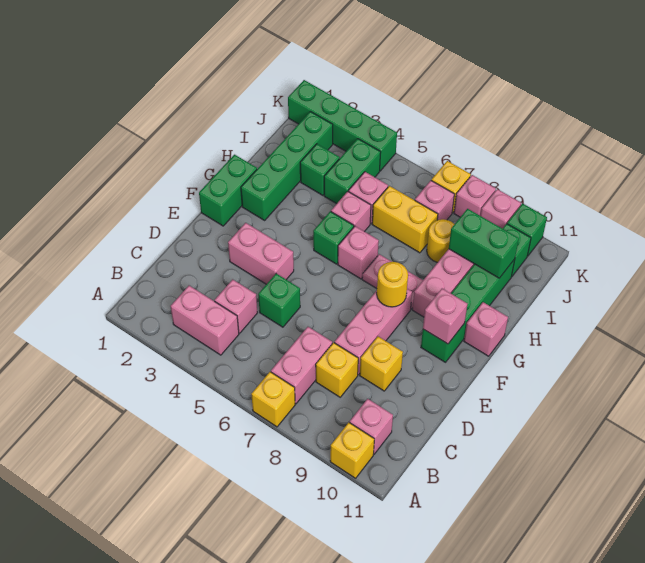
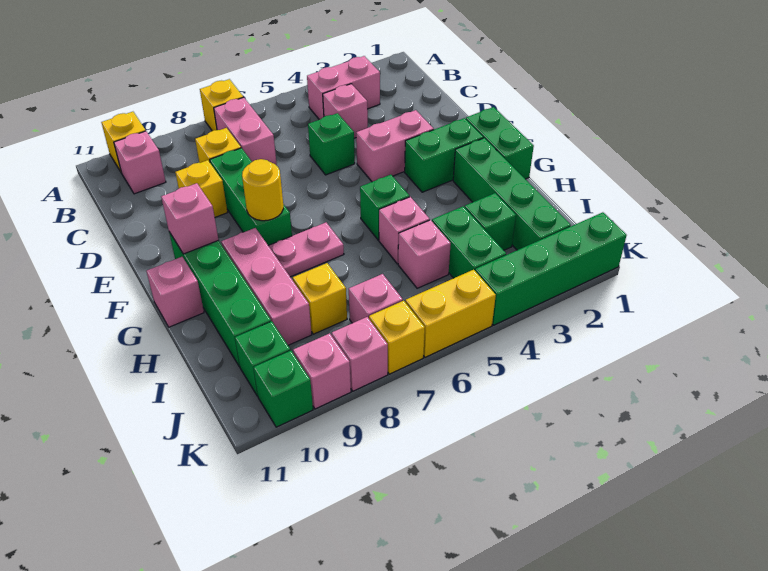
pink 1x3 brick [334,289,412,375] -> green 1x3 brick [210,148,292,245]
pink 1x1 brick [338,226,379,279] -> none
yellow 1x2 brick [372,186,438,253] -> yellow 1x2 brick moved to [405,270,496,357]
yellow 1x1 round brick [427,219,454,262] -> yellow 1x1 brick [293,263,347,334]
green 1x2 brick [449,209,519,278] -> green 1x2 brick moved to [405,118,483,192]

